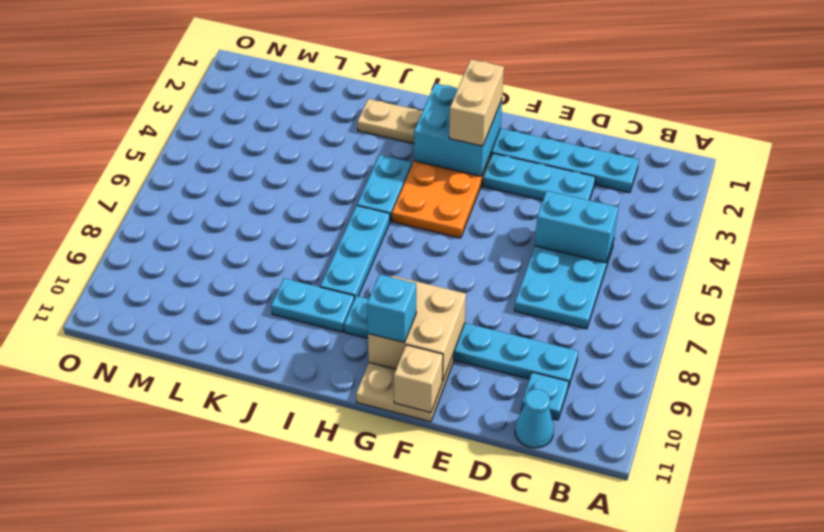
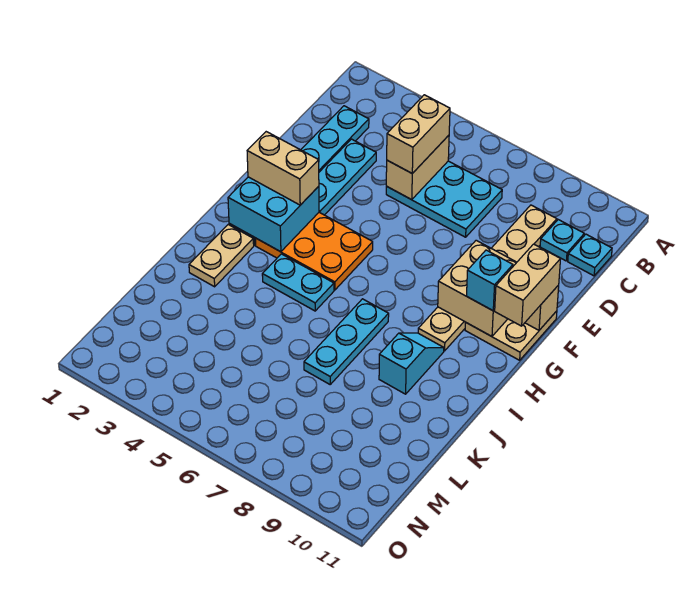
cyan 1x2 brick [535,191,618,263] -> tan 1x2 brick [386,135,449,200]
none -> tan 1x2 brick [387,95,450,173]
cyan 1x6 plate [344,296,578,387] -> tan 1x6 plate [418,205,557,351]
cyan 1x1 cone [515,389,554,448] -> cyan 1x1 plate [568,234,612,276]
none -> tan 1x2 brick [495,244,560,326]
cyan 1x3 plate [320,206,390,299] -> cyan 1x3 plate turned to [304,299,389,384]
cyan 1x2 plate [271,278,354,332] -> cyan 1x2 slope [379,333,444,394]

